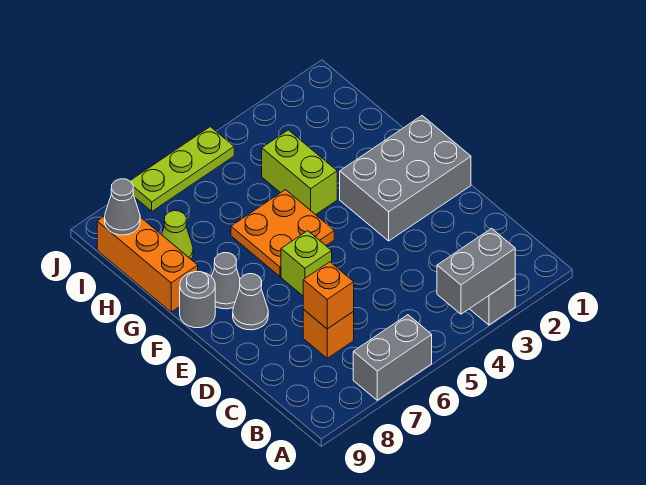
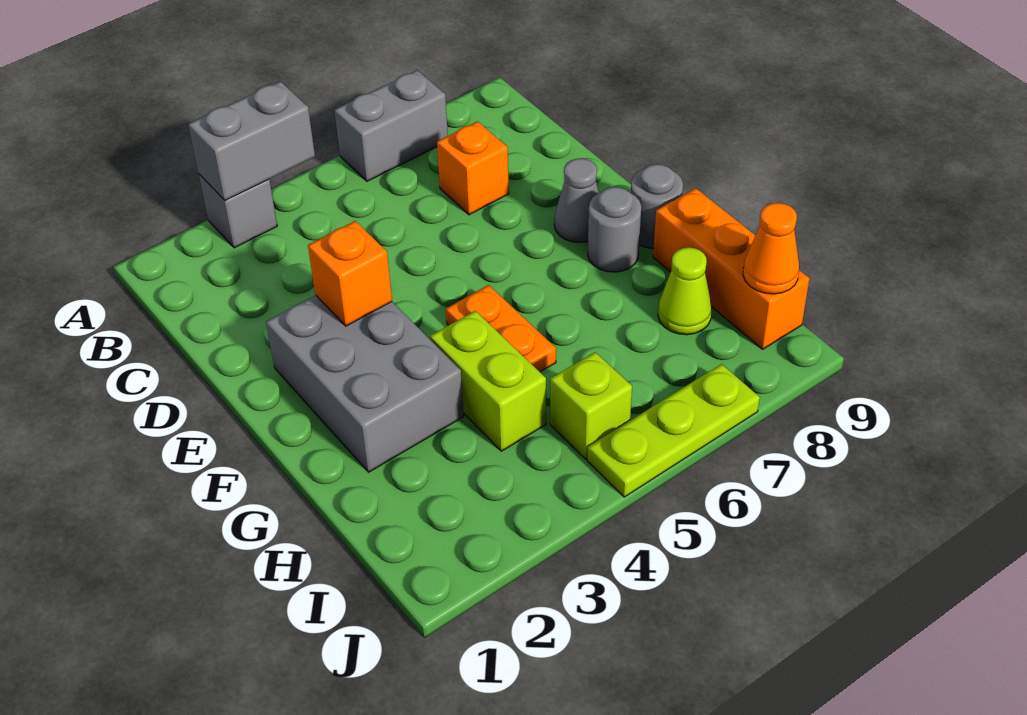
orange 1x1 brick [303,262,354,329] -> orange 1x1 brick moved to [308,221,392,326]
grey 2x3 brick [340,116,471,241] -> grey 2x3 brick turned to [266,295,464,472]
lime 1x1 brick [281,231,332,296] -> lime 1x1 brick moved to [550,352,632,459]
orange 2x2 plate [231,190,334,276] -> orange 1x2 plate [446,285,556,372]
grey 1x1 cone [211,253,240,309] -> grey 1x1 round brick [588,187,641,272]
grey 1x1 cone [105,179,140,235] -> orange 1x1 cone [743,203,799,294]

